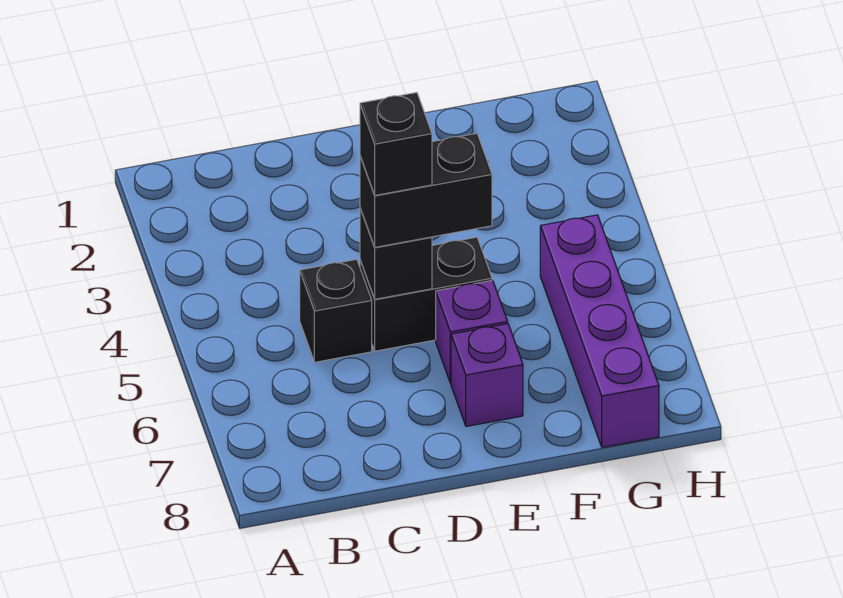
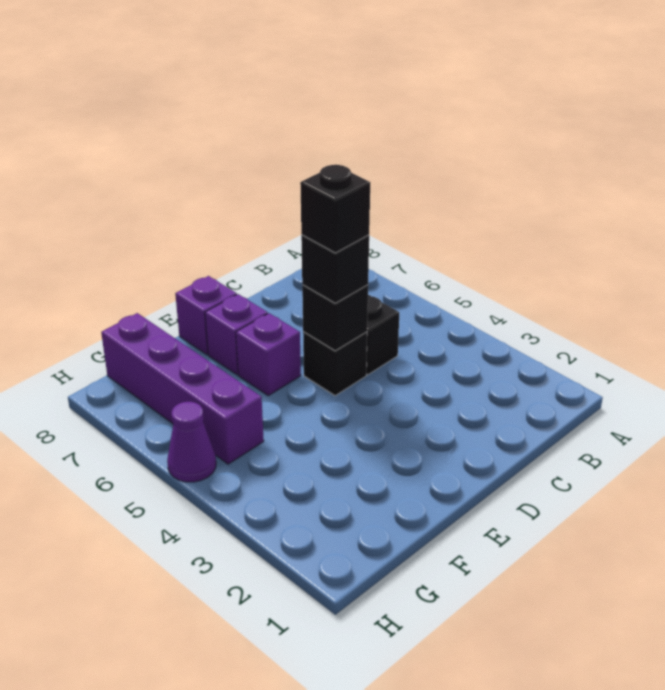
black 1x2 brick [360,237,492,351] -> black 1x1 brick [303,332,367,396]
black 1x2 brick [360,133,492,247] -> black 1x1 brick [301,235,369,303]
none -> purple 1x1 brick [175,276,237,355]
none -> purple 1x1 cone [167,402,216,482]

